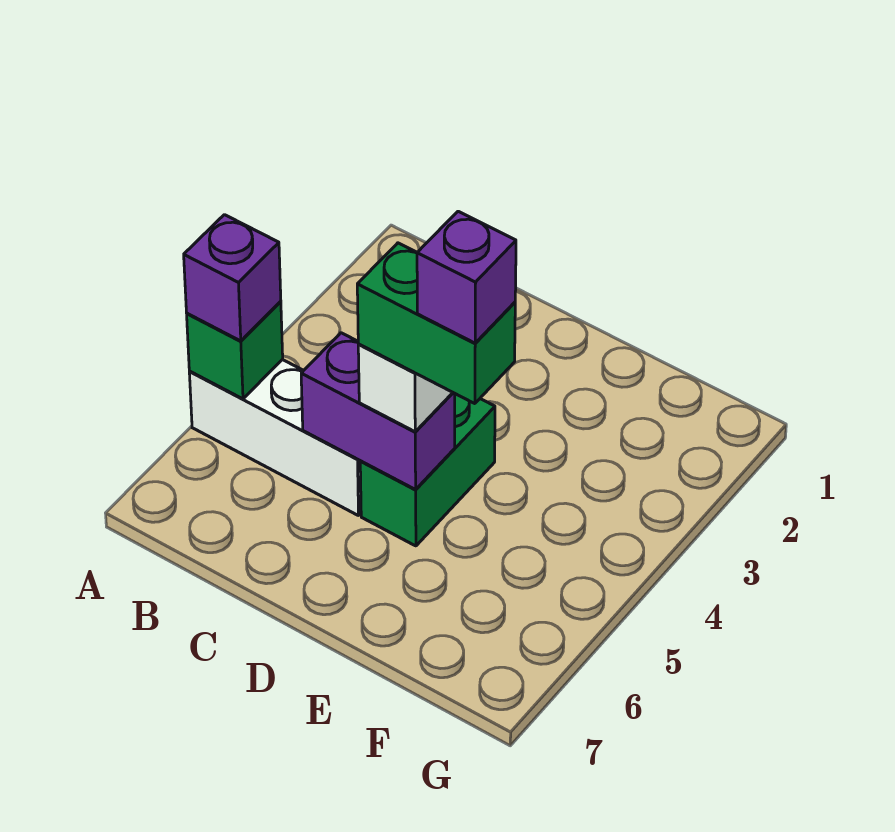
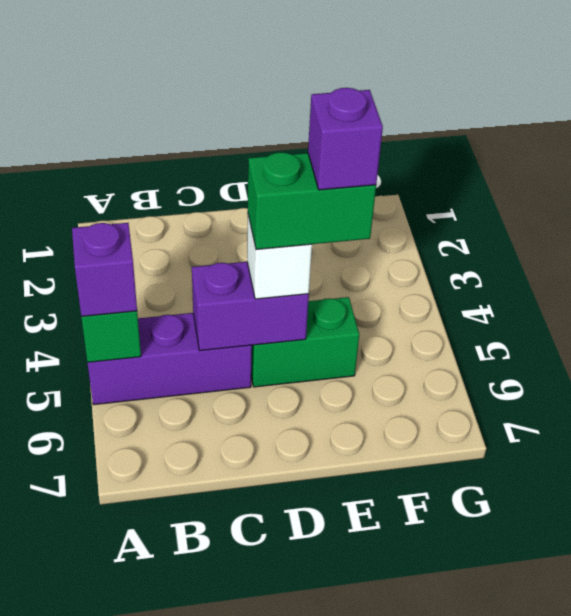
white 1x3 brick [189,360,361,516] -> purple 1x3 brick [87,313,252,405]
green 1x2 brick [360,394,495,546] -> green 1x2 brick turned to [251,297,359,387]

